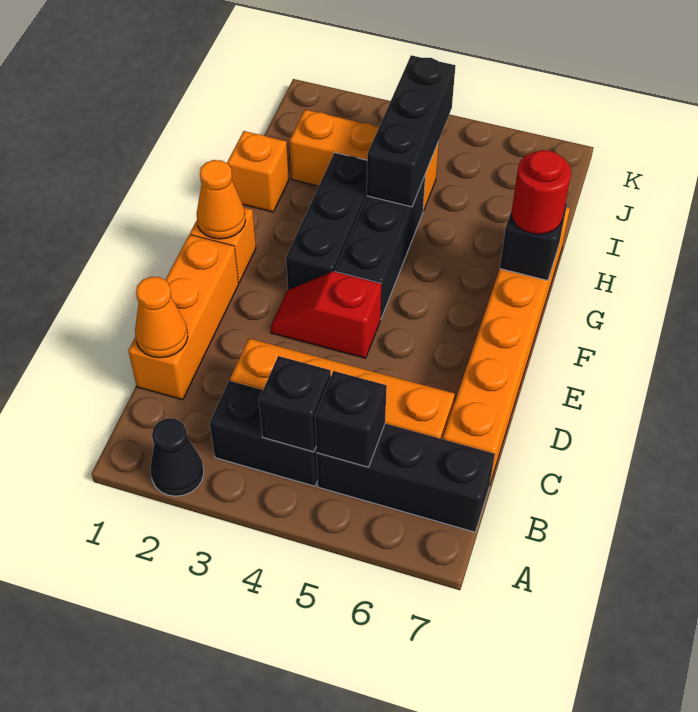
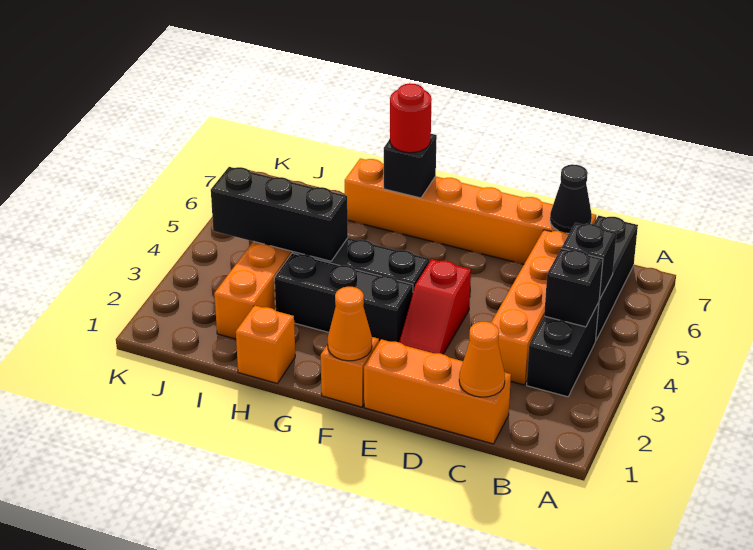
black 1x1 cone [150,418,204,496] -> black 1x1 cone moved to [550,164,592,233]

